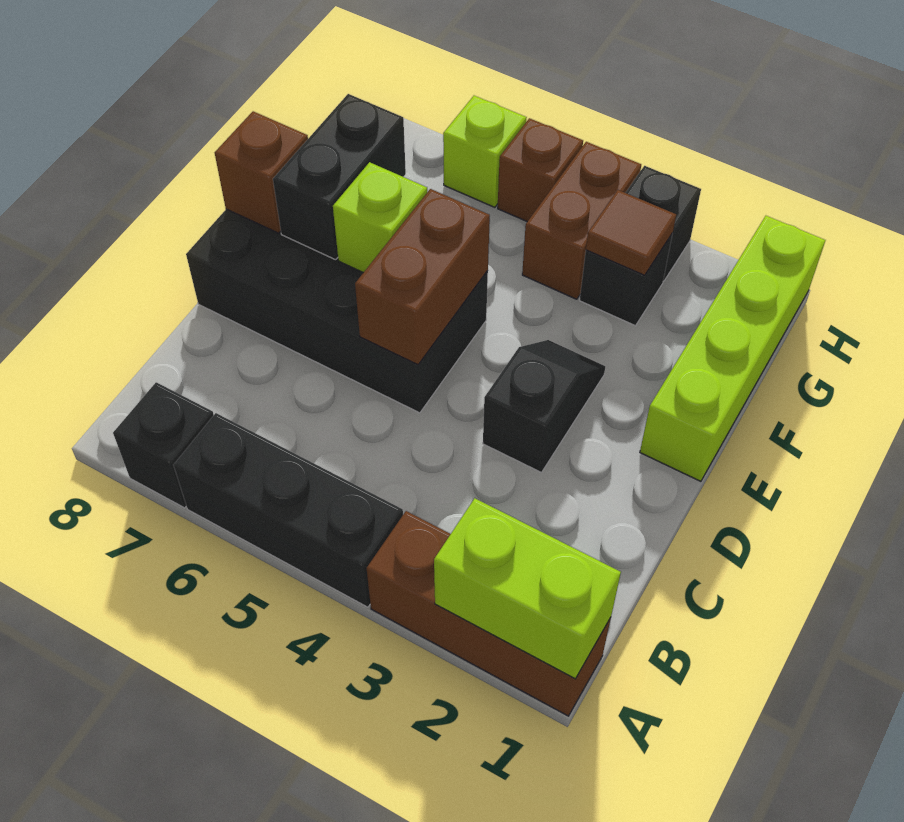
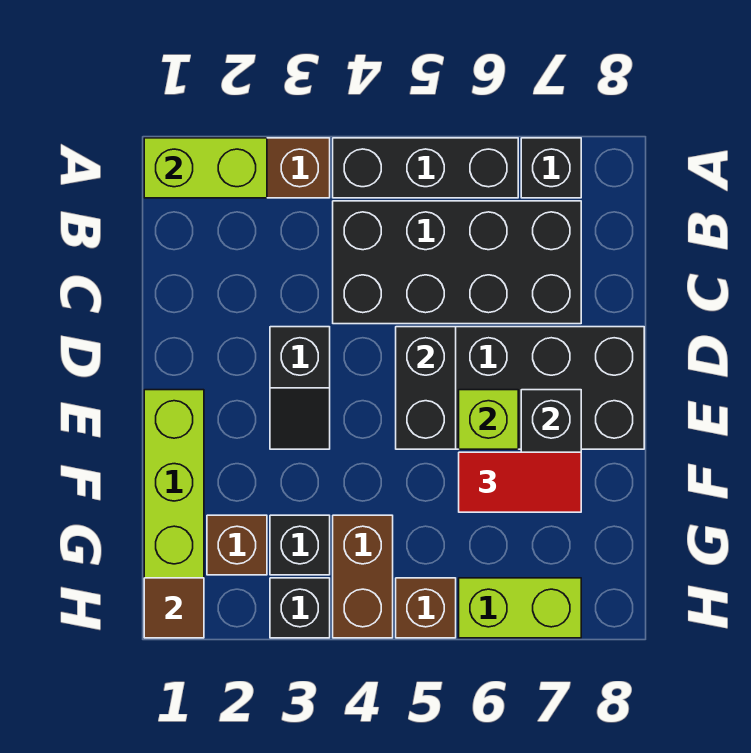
none -> black 2x4 brick [333,201,581,324]
brown 1x2 brick [355,189,490,365] -> black 1x2 brick [396,327,456,449]
brown 1x1 brick [215,111,308,233] -> brown 1x1 brick moved to [207,515,267,575]
none -> red 1x2 tile [459,452,581,512]
brown 1x1 tile [586,190,676,275] -> brown 1x1 tile moved to [144,578,204,638]
lime 1x1 brick [443,96,527,207] -> lime 1x2 brick [459,578,581,638]

